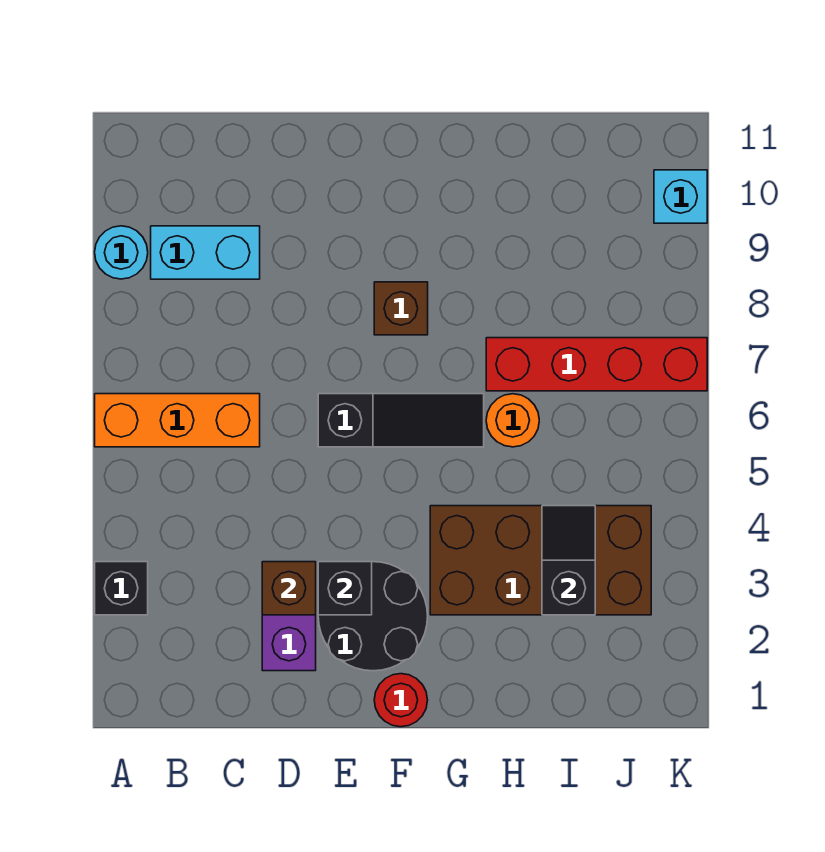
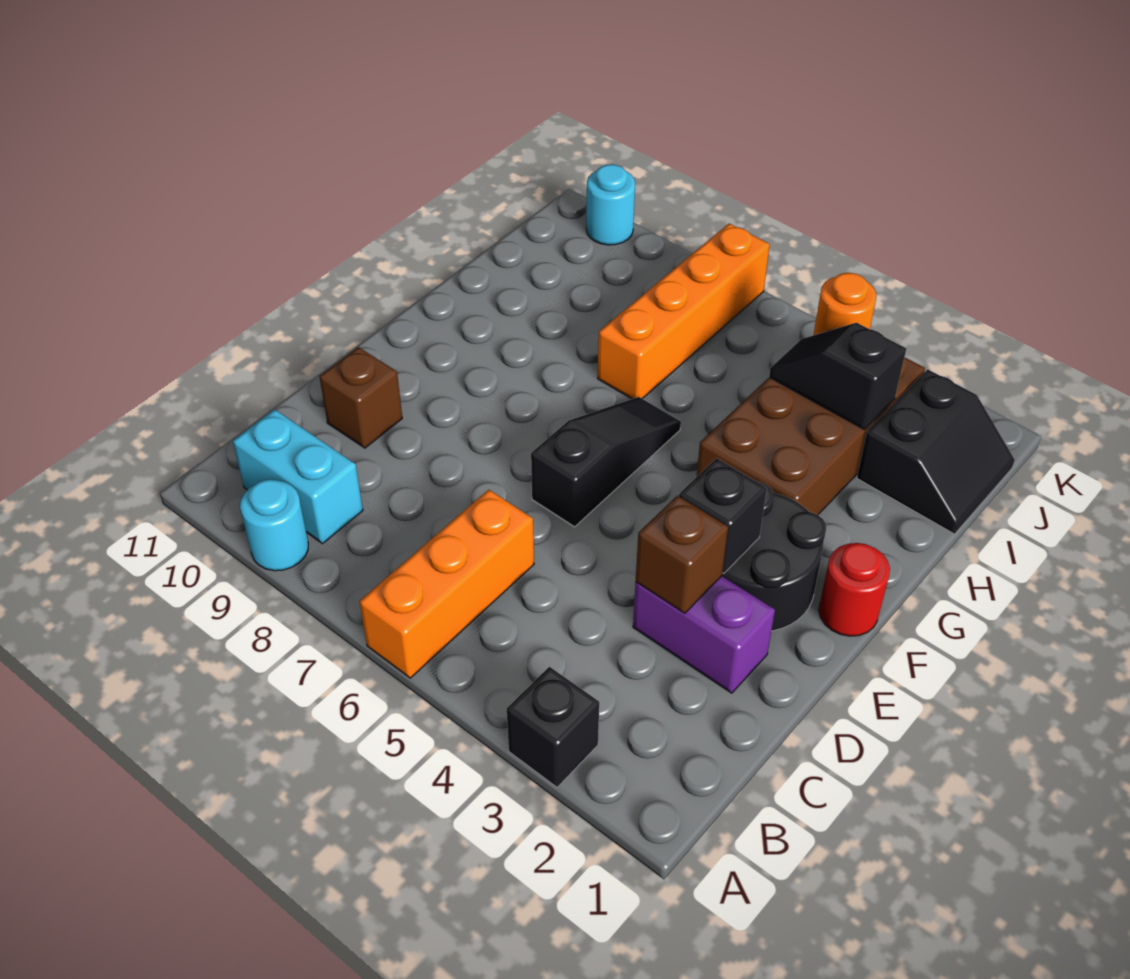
cyan 1x2 brick [151,226,260,279] -> cyan 1x2 brick turned to [233,409,363,544]
brown 1x1 brick [374,282,428,335] -> brown 1x1 brick moved to [319,347,402,448]
orange 1x1 round brick [486,394,539,447] -> orange 1x1 round brick moved to [814,273,877,335]
red 1x4 brick [486,338,707,391] -> orange 1x4 brick [598,224,770,399]
none -> black 2x2 slope [857,369,1015,534]
cyan 1x1 brick [654,170,707,223] -> cyan 1x1 round brick [586,164,635,245]

